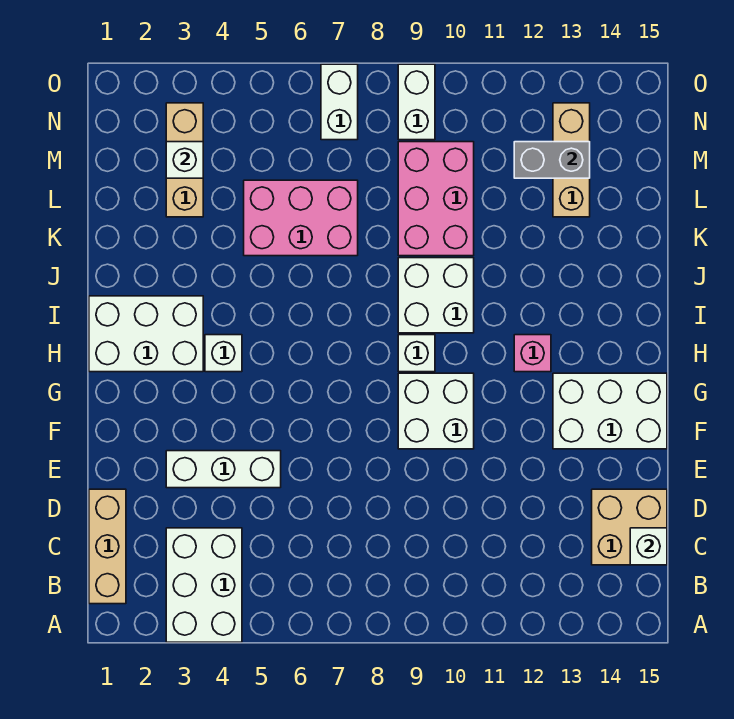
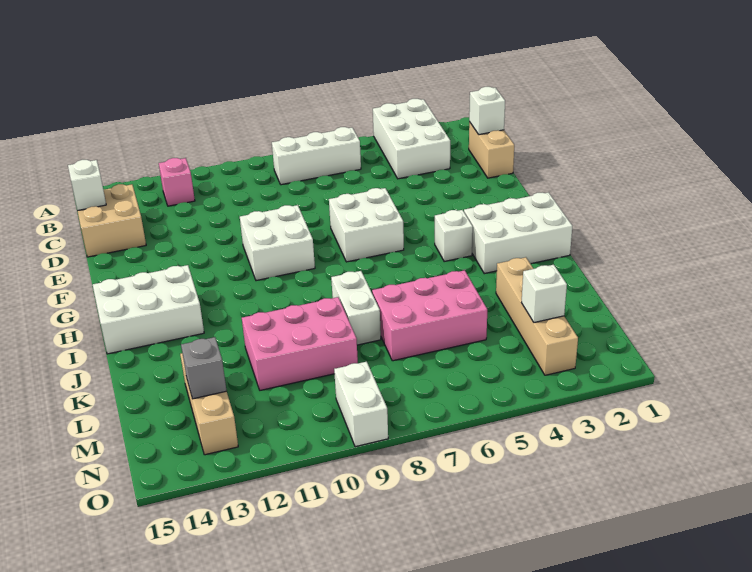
tan 1x3 brick [89,489,126,604] -> tan 1x2 brick [469,122,514,178]
white 1x3 brick [166,451,281,488] -> white 1x3 brick moved to [272,127,361,185]
white 2x3 brick [553,373,667,449] -> white 2x3 brick moved to [93,265,204,354]
white 1x1 brick [398,335,435,372] -> white 1x1 brick moved to [469,87,505,135]
pink 1x1 brick [514,335,551,372] -> pink 1x1 brick moved to [159,158,195,206]
white 2x2 brick [398,258,474,333] -> white 2x2 brick moved to [329,188,404,262]
pink 2x3 brick [398,142,474,256] -> pink 2x3 brick turned to [242,297,358,390]
tan 1x3 brick [166,103,203,217] -> tan 1x4 brick [496,257,578,375]
grey 1x2 brick [514,142,590,178] -> grey 1x1 brick [181,337,227,399]
white 1x2 brick [321,64,358,140] -> white 1x2 brick moved to [331,271,381,345]

